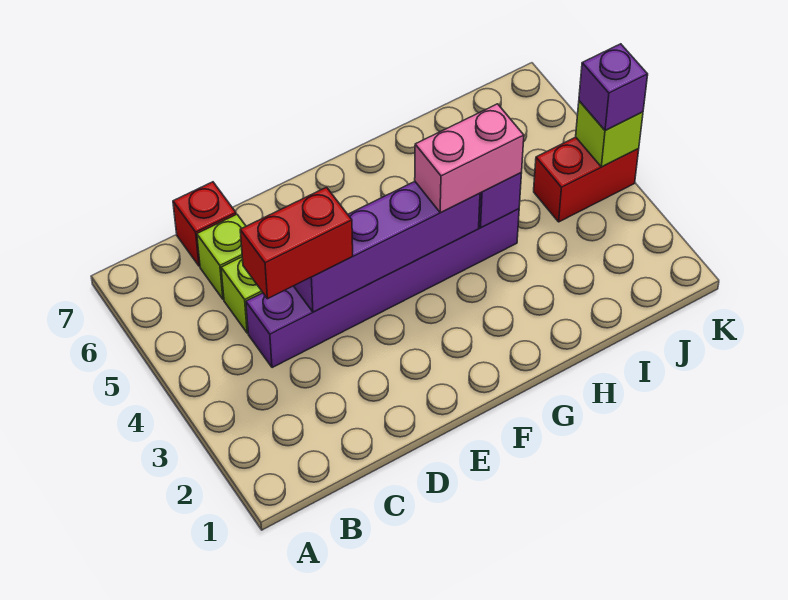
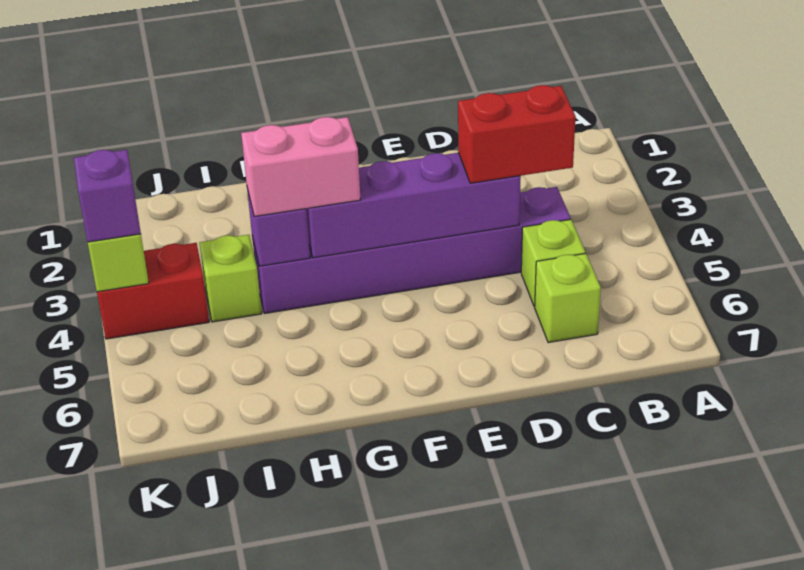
red 1x1 brick [173,182,236,266] -> none
none -> lime 1x1 brick [199,235,262,322]

